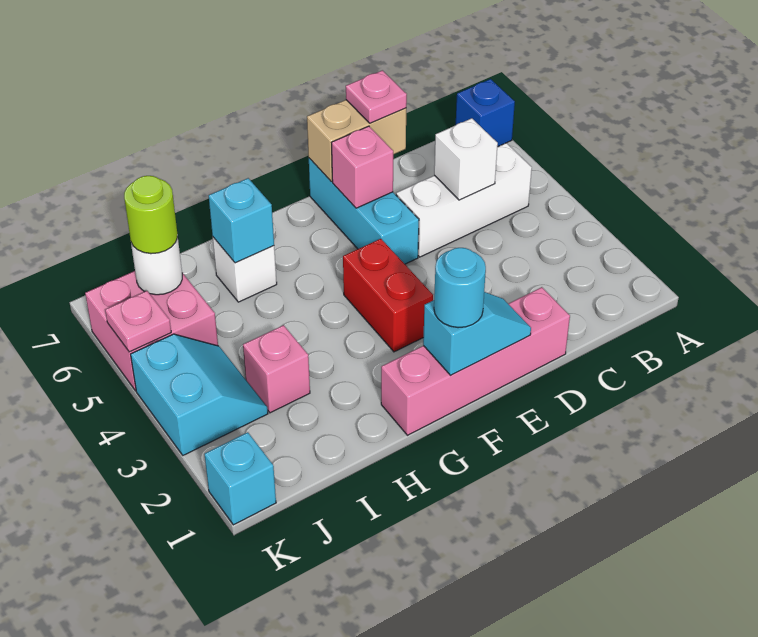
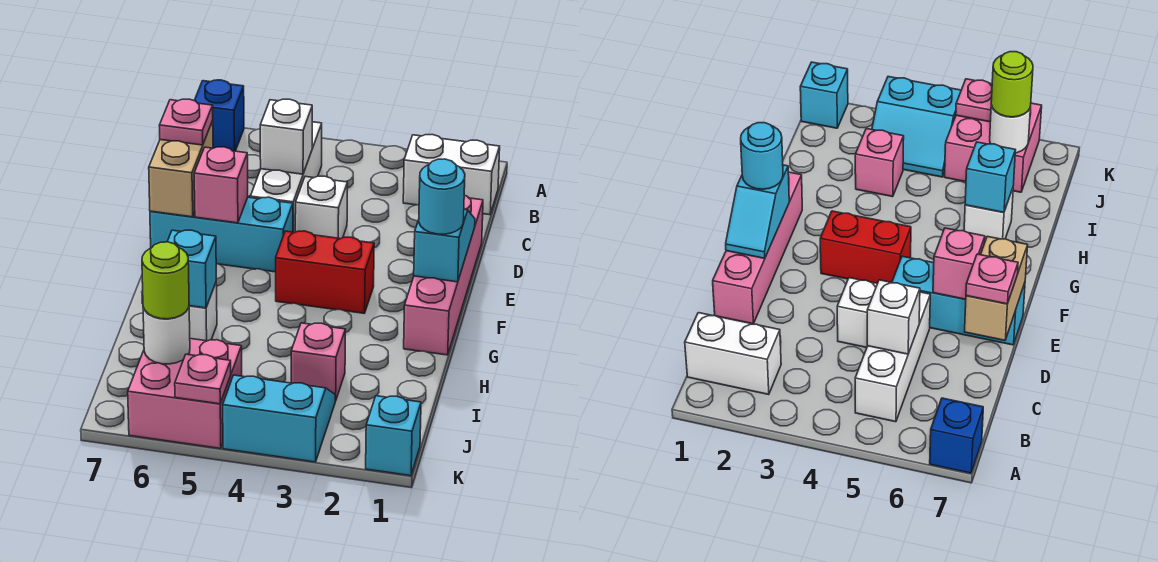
none -> white 1x2 brick [403,135,500,215]
none -> white 1x1 brick [295,176,348,239]

